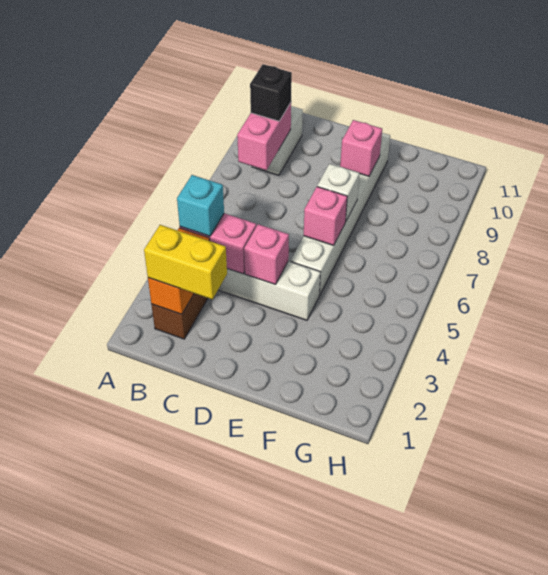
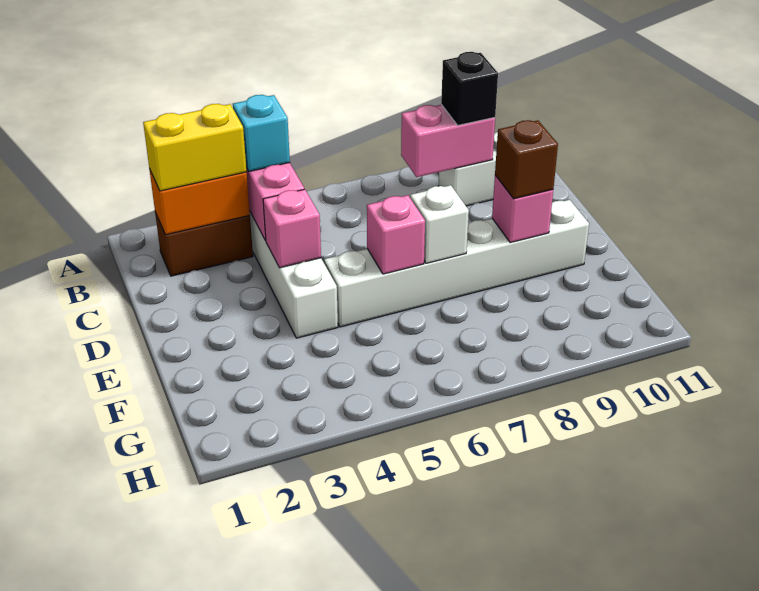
yellow 1x2 brick [144,225,227,299] -> yellow 1x2 brick turned to [143,104,247,191]
none -> brown 1x1 brick [495,120,558,199]

